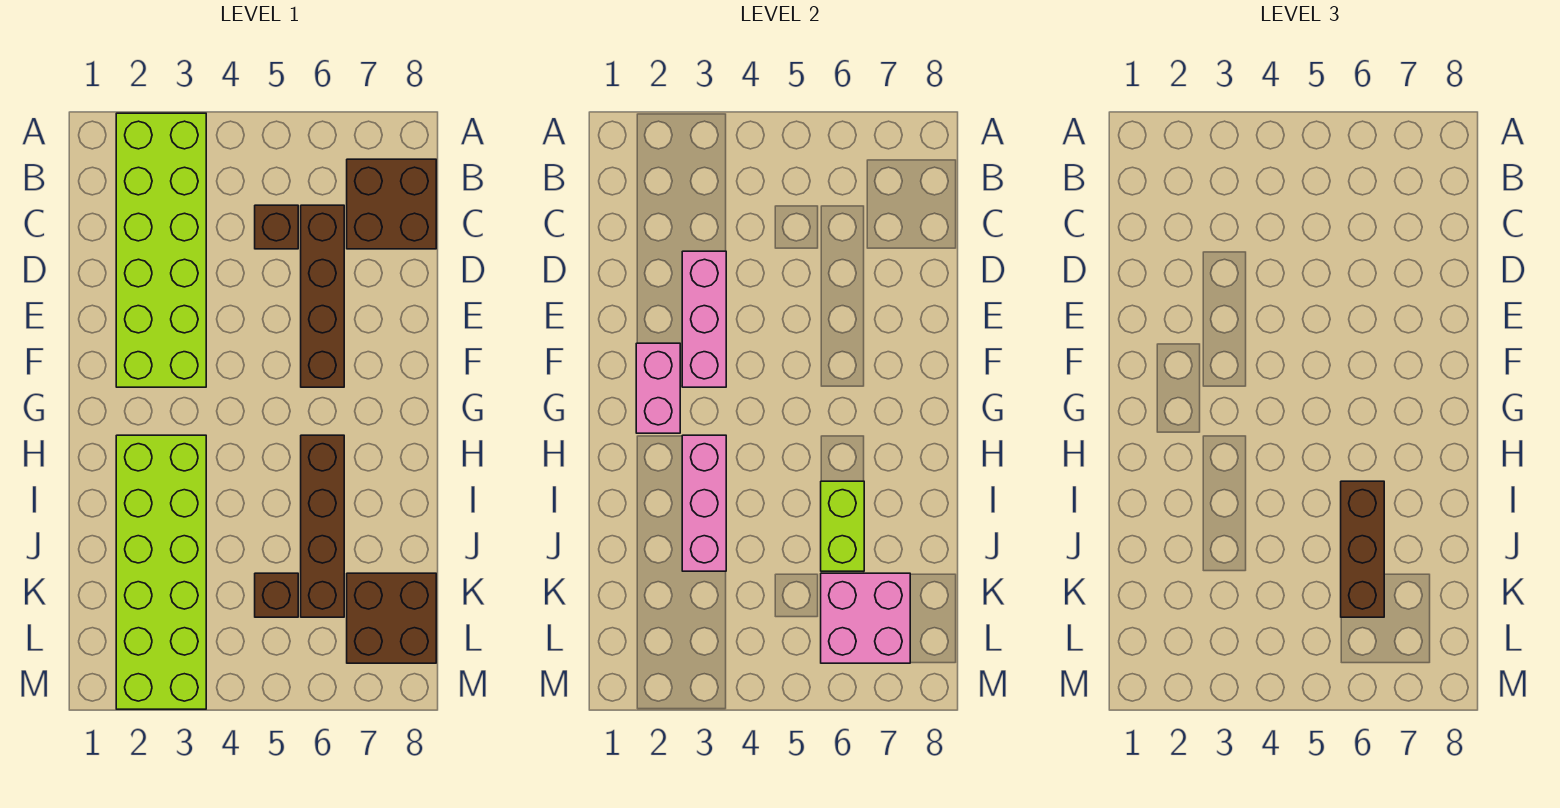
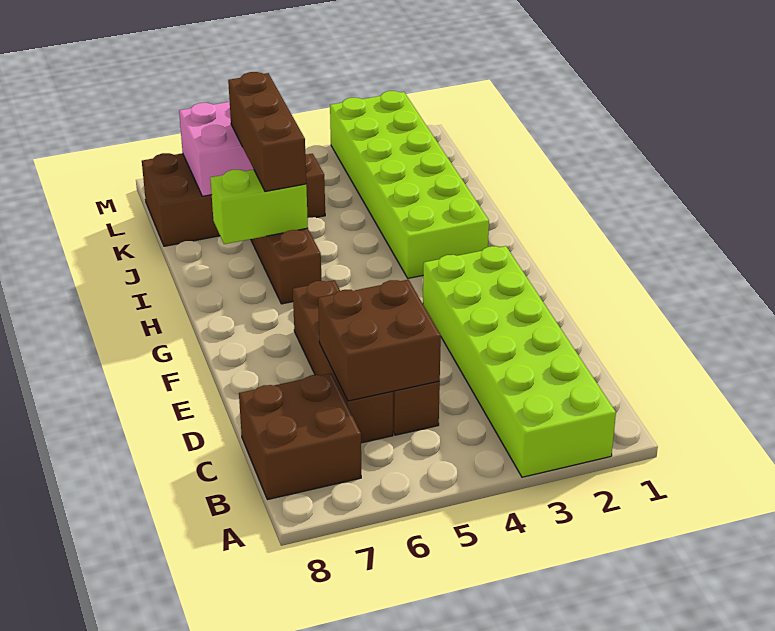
none -> brown 2x2 brick [318,280,441,401]
pink 1x3 brick [682,251,726,387] -> none
pink 1x2 brick [636,343,680,433] -> none
pink 1x3 brick [682,435,726,571] -> none
lime 1x2 brick [821,481,864,571] -> lime 1x2 brick turned to [210,170,308,244]

